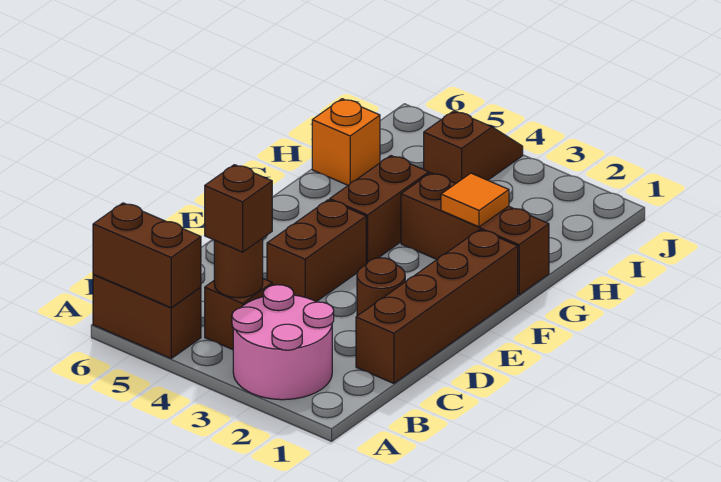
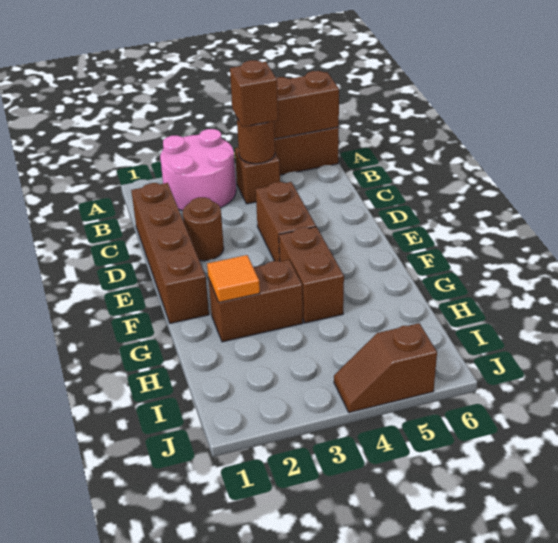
brown 1x3 brick [401,173,549,295] -> brown 1x2 brick [208,260,303,342]
orange 1x1 brick [312,99,380,185] -> none
brown 1x2 slope [424,111,523,183] -> brown 1x2 slope turned to [334,323,437,413]

